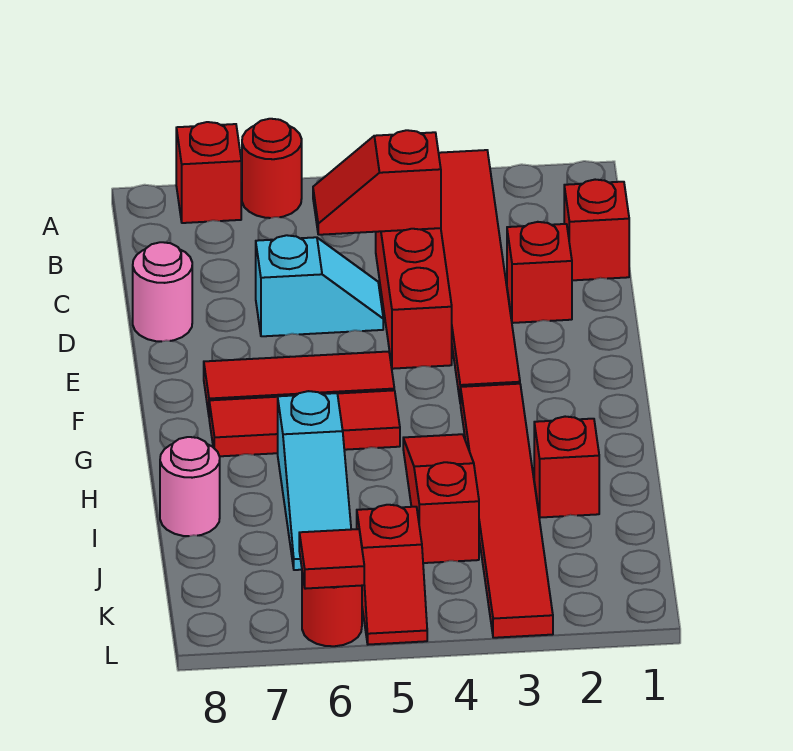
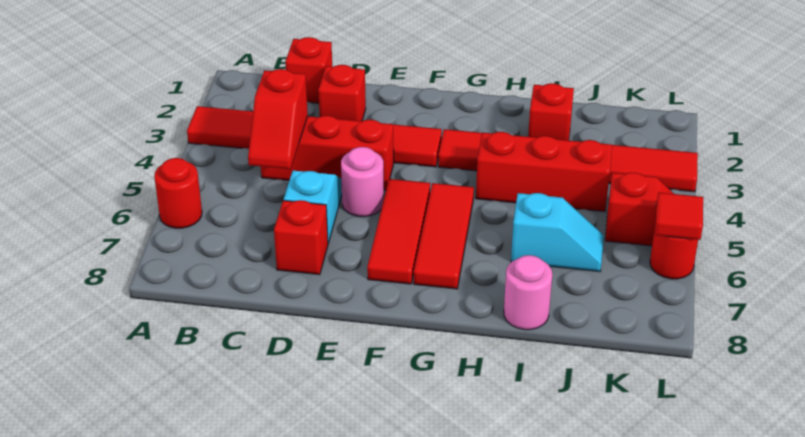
red 1x1 brick [176,122,241,223] -> red 1x1 brick moved to [274,200,328,275]
pink 1x1 round brick [133,242,192,342] -> pink 1x1 round brick moved to [341,147,384,217]
red 1x3 slope [403,434,479,563] -> red 1x3 brick [476,132,612,212]
cyan 1x3 slope [278,391,351,570] -> cyan 1x2 slope [511,193,604,272]

